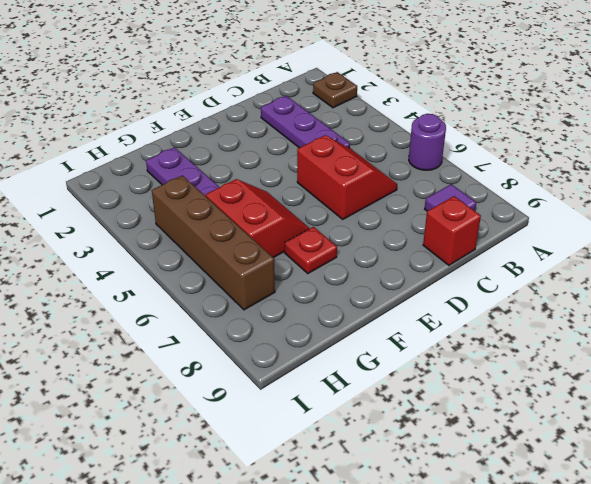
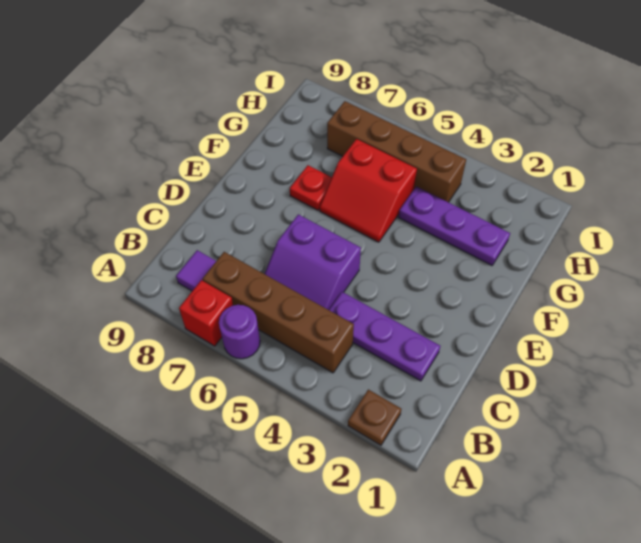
none -> brown 1x4 brick [203,252,354,373]
red 2x2 slope [297,135,397,219] -> purple 2x2 slope [264,214,361,310]
red 1x1 brick [423,196,481,265] -> red 1x1 brick moved to [179,280,233,346]

